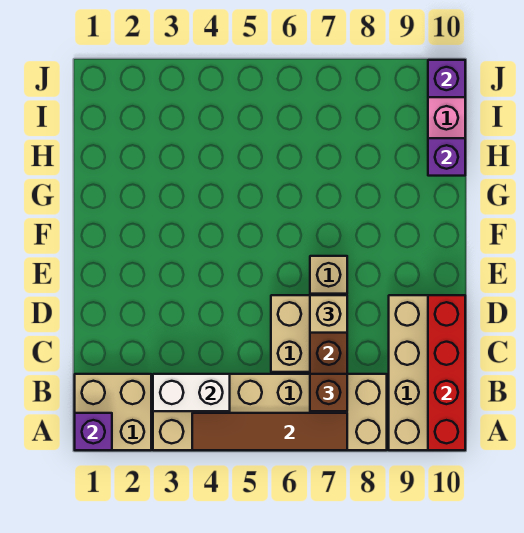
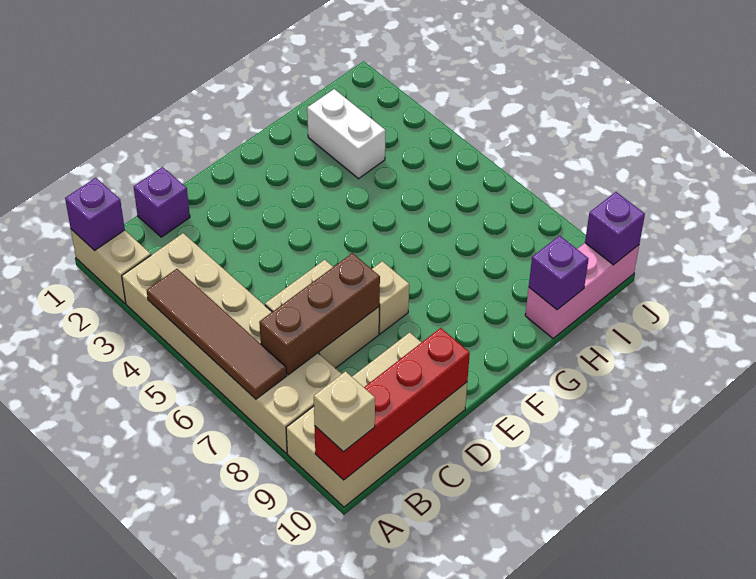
tan 2x2 brick [75,374,151,450] -> tan 1x2 brick [71,229,151,303]
white 1x2 brick [153,374,230,411] -> white 1x2 brick moved to [307,89,386,179]
brown 1x1 brick [310,374,347,411] -> none
none -> purple 1x1 brick [134,167,190,237]
tan 1x1 brick [310,295,347,333] -> tan 1x1 brick moved to [314,371,375,452]

